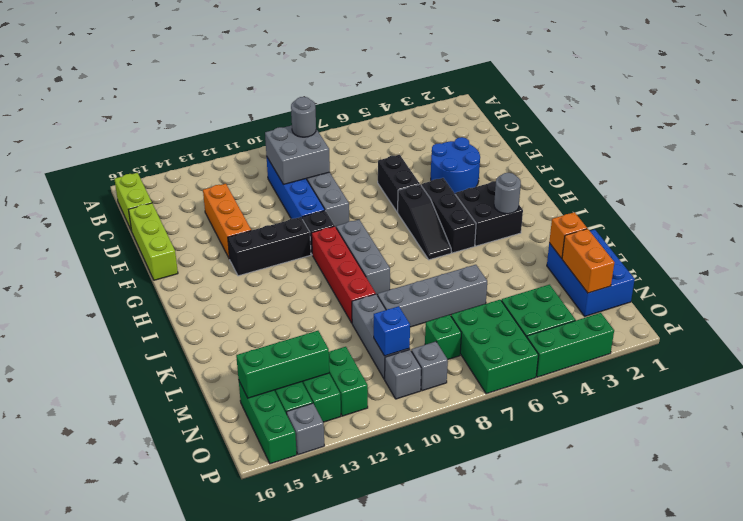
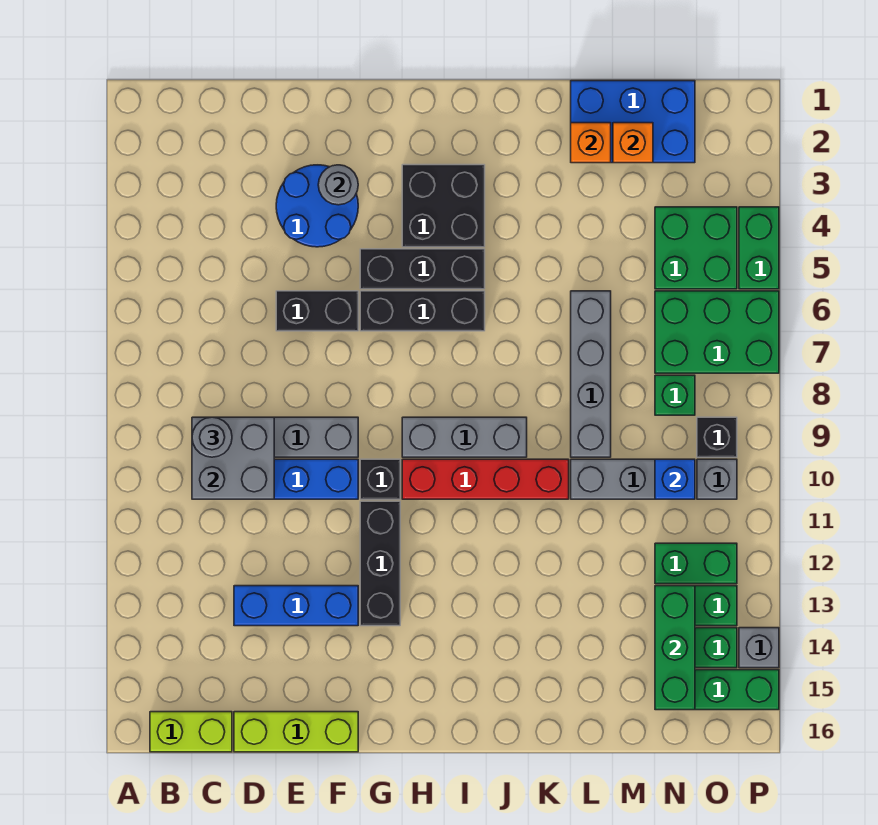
orange 1x3 brick [203,184,251,259] -> blue 1x3 brick [234,586,358,626]
black 1x3 slope [398,184,451,260] -> black 1x3 brick [360,291,485,331]
grey 1x1 round brick [494,173,521,214] -> grey 1x1 round brick moved to [318,165,358,205]
orange 1x2 brick [562,229,614,293] -> orange 1x1 brick [613,123,653,163]
grey 1x1 brick [411,342,448,391] -> black 1x1 brick [697,417,737,457]
green 1x3 brick [527,313,614,377] -> green 1x2 brick [739,207,779,289]

